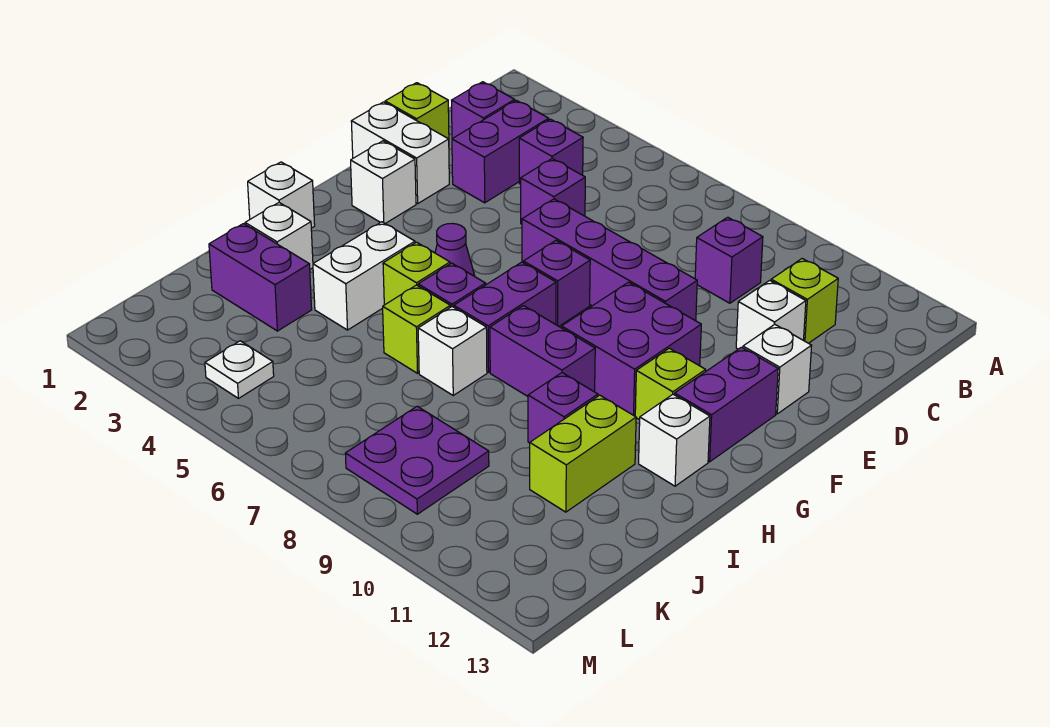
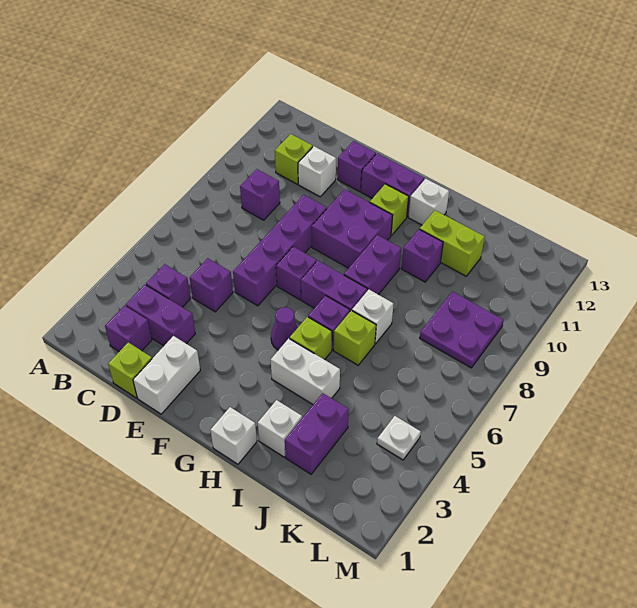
white 1x1 brick [743,324,812,414] -> purple 1x1 brick [338,141,376,191]
white 1x1 brick [351,141,416,224] -> none

